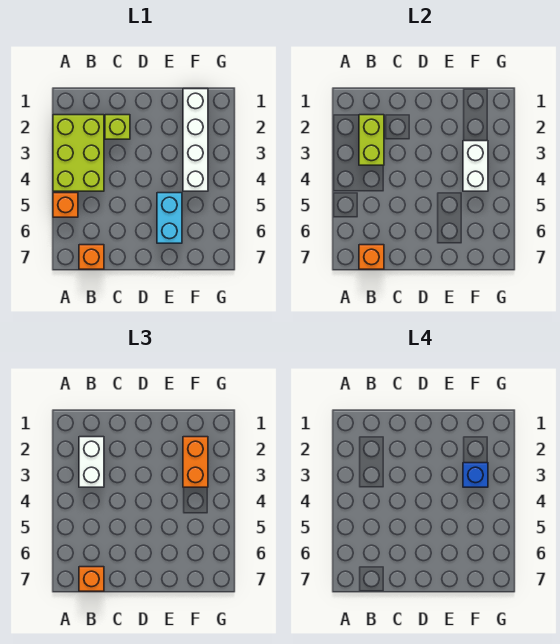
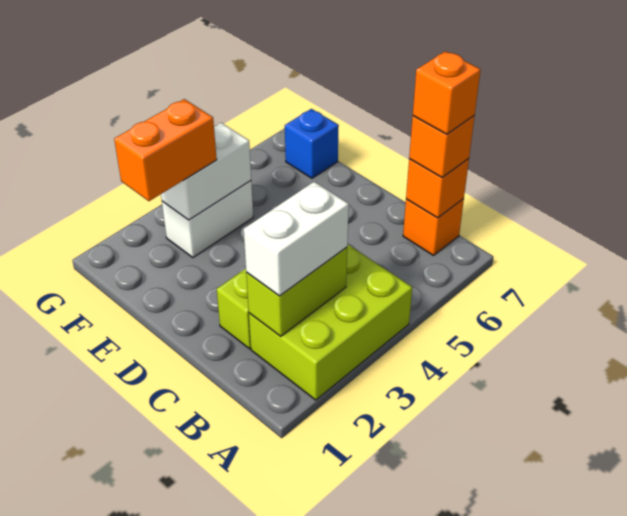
orange 1x1 brick [53,193,78,217] -> orange 1x1 brick moved to [413,51,481,134]
cyan 1x2 brick [157,193,182,243] -> none
white 1x4 brick [183,89,208,191] -> white 1x2 brick [162,181,253,258]
blue 1x1 brick [463,463,488,487] -> blue 1x1 brick moved to [285,109,339,178]

